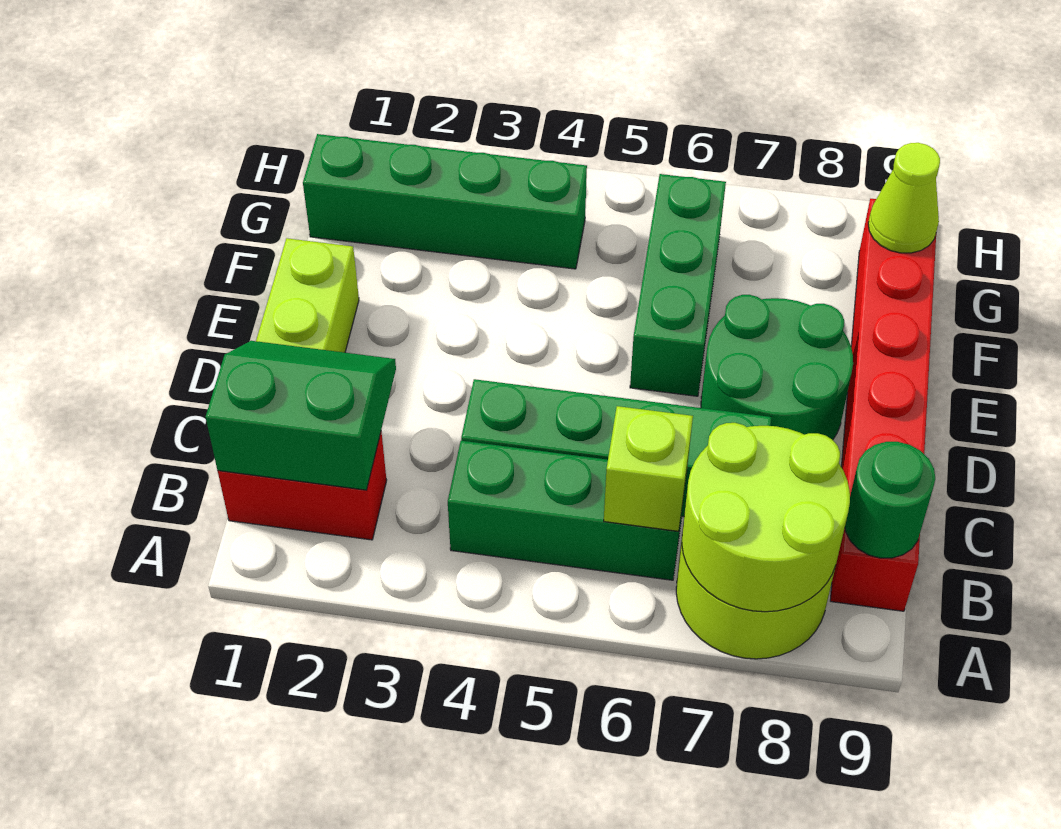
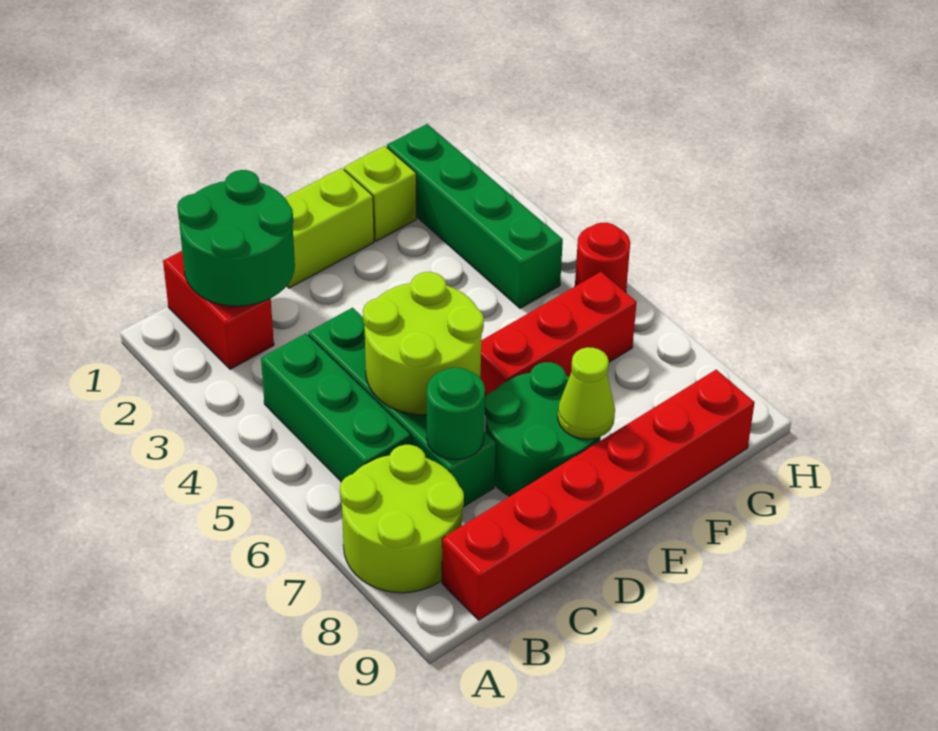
lime 2x2 round brick [682,423,850,612] -> lime 2x2 round brick moved to [363,272,484,415]
green 2x2 slope [206,341,396,490] -> green 2x2 round brick [177,170,295,306]
lime 1x1 brick [604,406,693,531] -> lime 1x1 brick moved to [344,146,416,241]
green 1x1 round brick [845,442,935,558] -> green 1x1 round brick moved to [427,367,485,460]
green 1x3 brick [630,174,726,396] -> red 1x3 brick [480,272,637,397]
lime 1x1 cone [868,143,940,253] -> lime 1x1 cone moved to [558,347,615,439]
none -> red 1x1 round brick [575,223,630,292]

